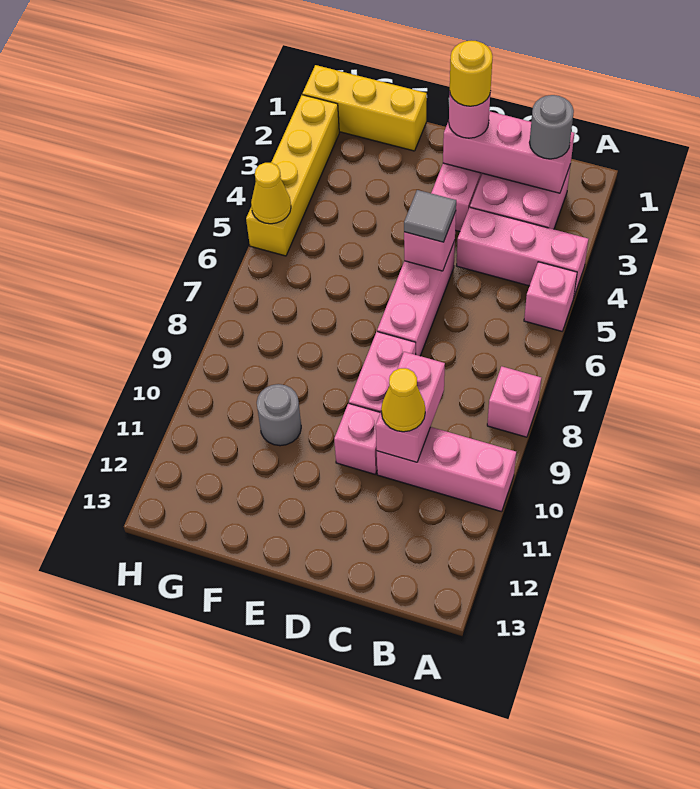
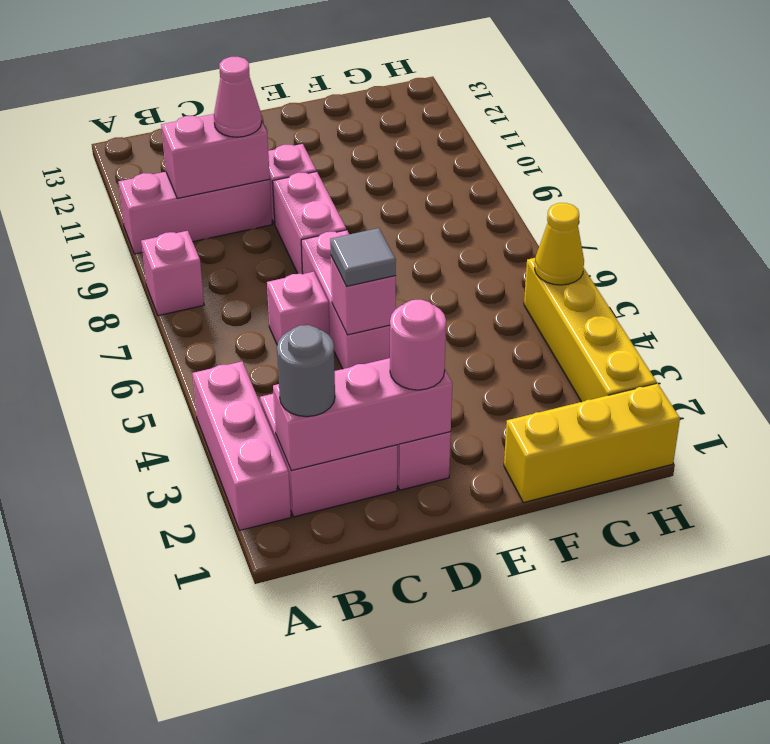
pink 1x3 brick [456,208,588,296] -> pink 1x3 brick turned to [193,362,291,530]
pink 1x1 brick [524,262,577,331] -> pink 1x1 brick moved to [267,272,330,344]
pink 1x2 brick [376,352,445,462] -> pink 1x2 brick turned to [161,114,270,198]
yellow 1x1 cone [381,368,425,432] -> pink 1x1 cone [214,57,262,137]
yellow 1x1 round brick [450,41,493,106] -> none
grey 1x1 round brick [257,384,301,446] -> none

